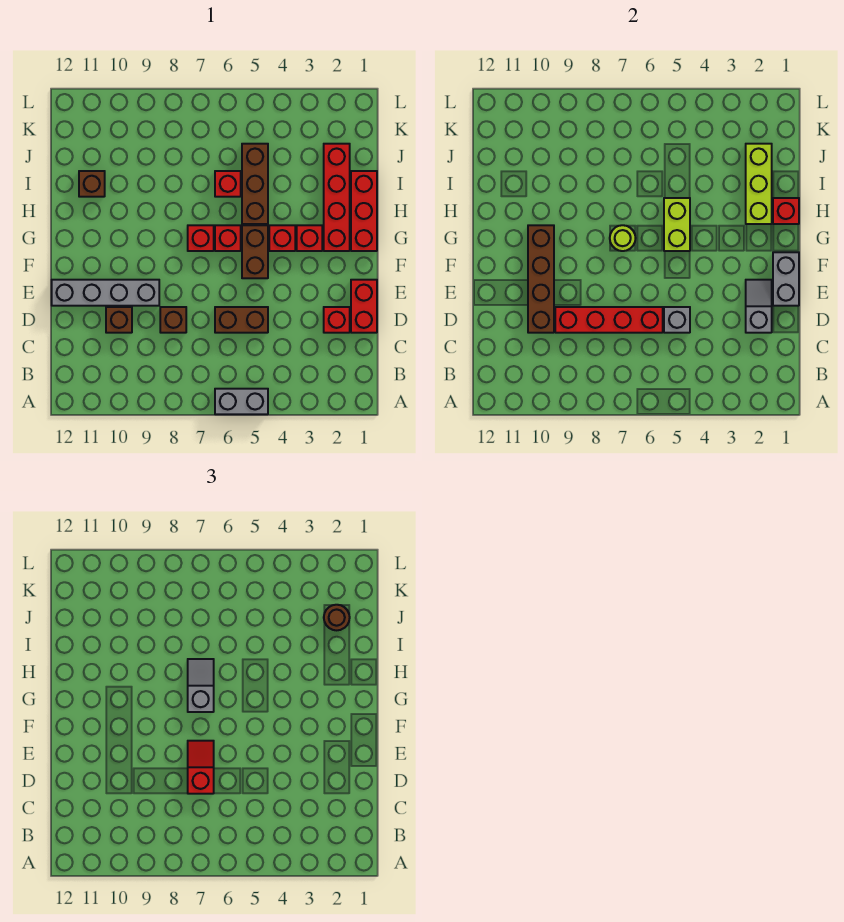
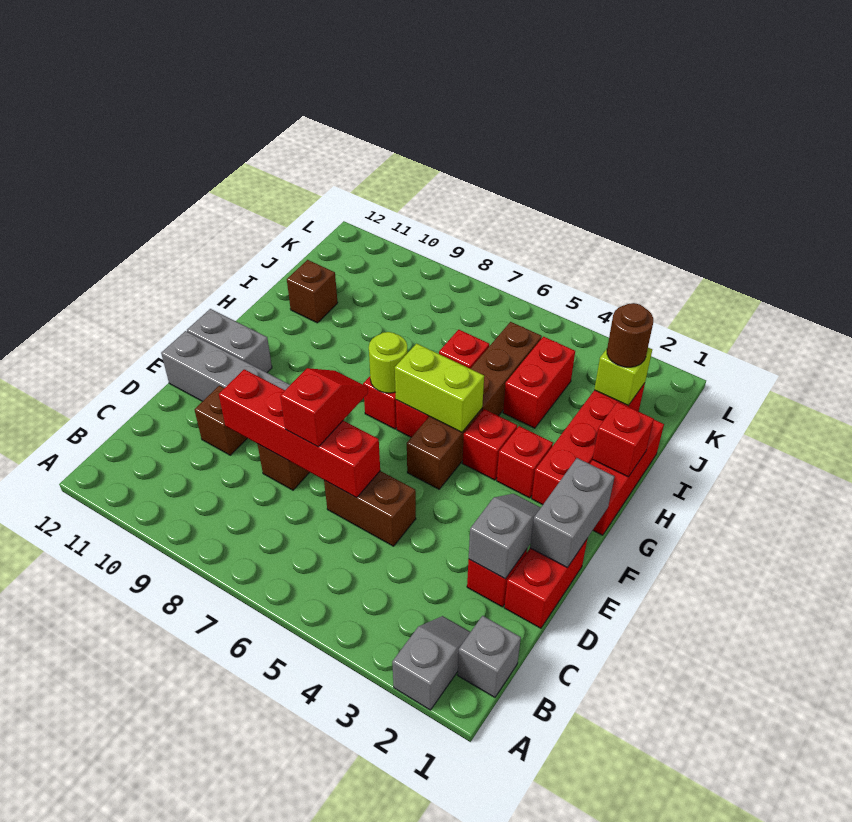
grey 1x2 brick [215,389,268,414] -> grey 1x2 brick moved to [187,309,272,373]
grey 1x1 brick [664,307,690,333] -> grey 1x1 brick moved to [458,616,521,697]
brown 1x4 brick [528,225,554,333] -> none
lime 1x2 brick [664,198,690,251] -> lime 1x2 brick turned to [395,344,484,432]
grey 1x2 slope [188,659,214,712] -> grey 1x2 slope moved to [392,616,470,710]
lime 1x3 brick [746,144,772,224] -> lime 1x1 brick [594,348,652,405]
none -> red 1x2 brick [503,337,575,428]

